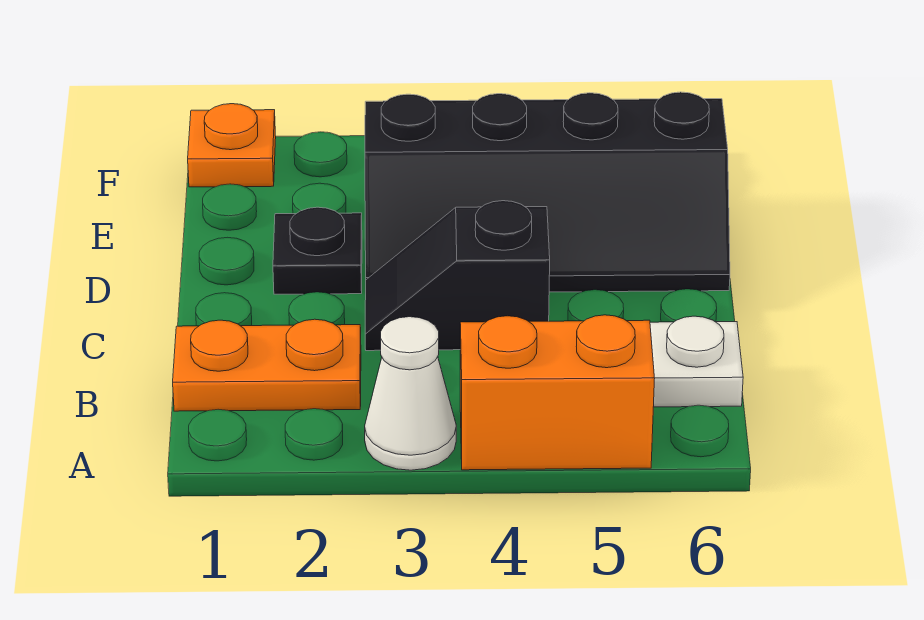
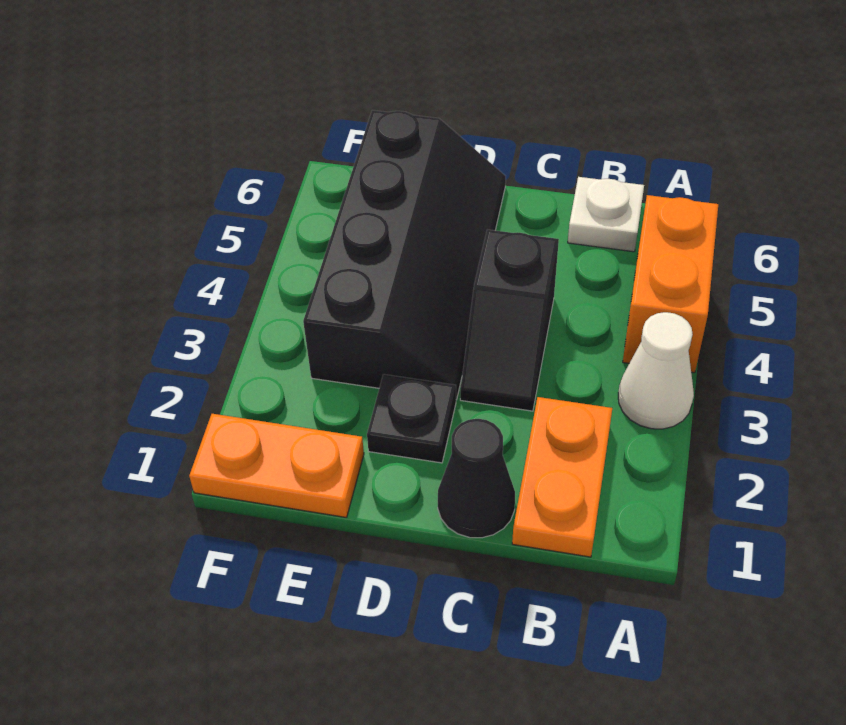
none -> black 1x1 cone [438,419,515,538]
orange 1x1 plate [188,104,276,187] -> orange 1x2 plate [189,414,364,518]

